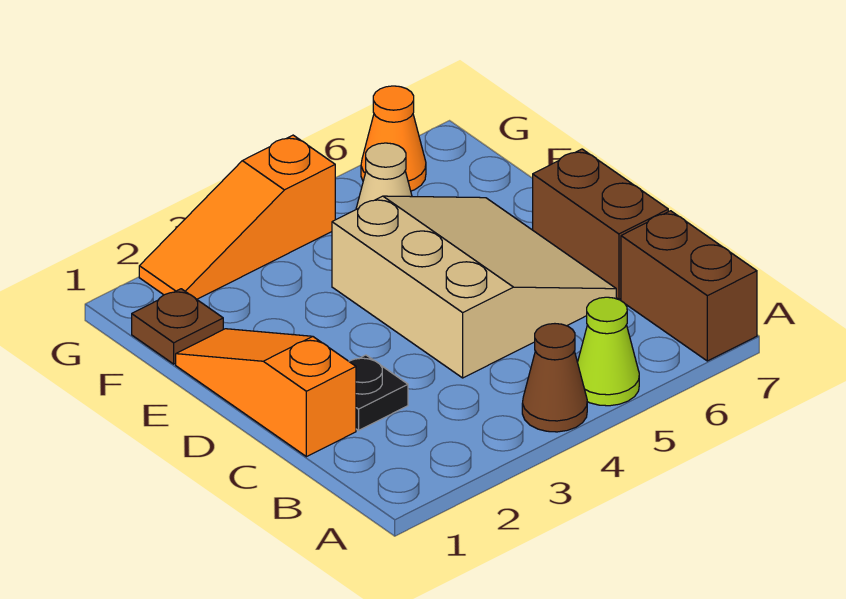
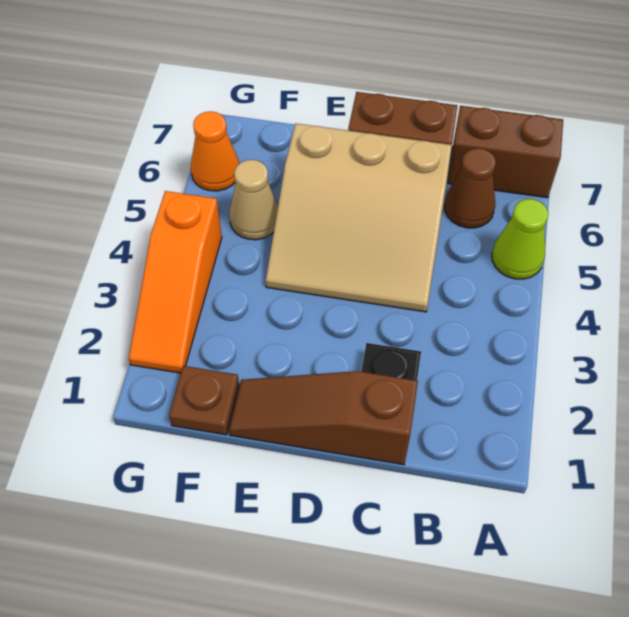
brown 1x1 cone [522,324,587,432] -> brown 1x1 cone moved to [445,148,496,228]
orange 1x3 slope [176,329,356,457] -> brown 1x3 slope [229,371,418,465]
tan 3x3 slope [332,196,616,378] -> tan 3x3 slope turned to [266,124,452,312]

